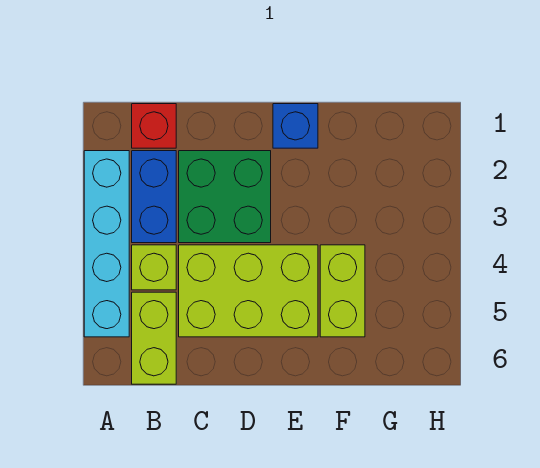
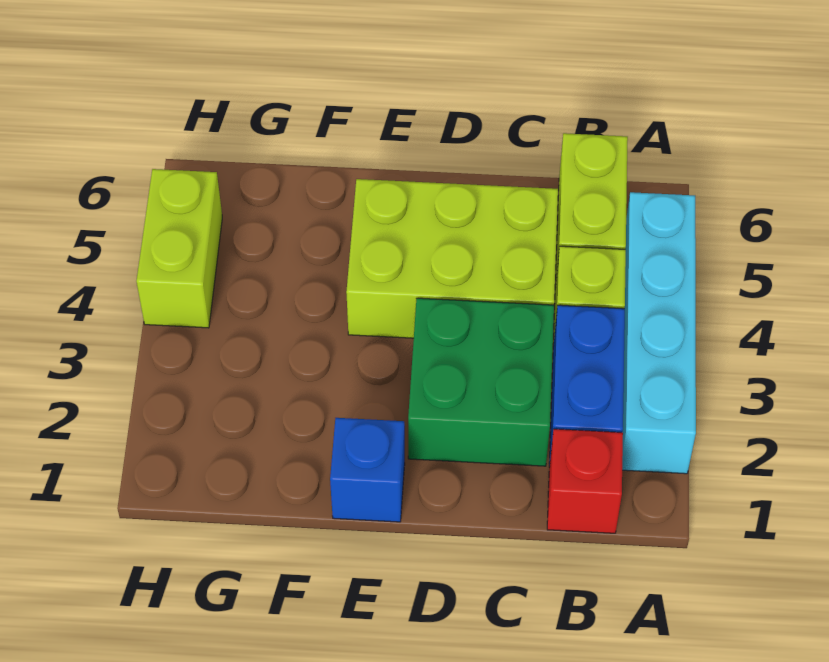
lime 1x2 brick [320,245,365,337] -> lime 1x2 brick moved to [136,169,222,328]

